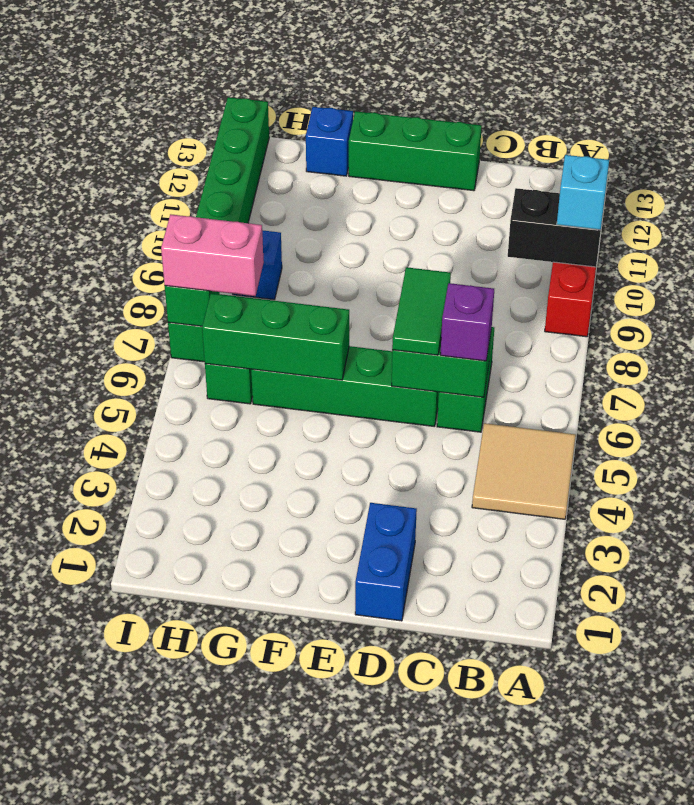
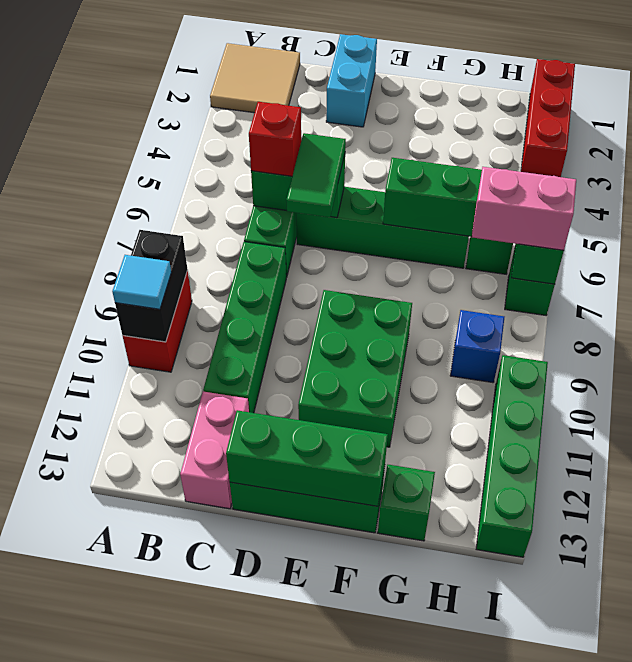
tan 2x2 tile [472,423,576,519] -> tan 2x2 tile moved to [210,43,300,113]
black 1x2 brick [508,188,601,267] -> black 1x2 brick turned to [115,230,188,342]
cyan 1x1 brick [557,155,609,230] -> cyan 1x1 tile [112,255,171,309]
purple 1x1 brick [440,283,494,361] -> red 1x1 brick [249,102,301,176]
none -> green 1x4 brick [203,242,286,413]
none -> pink 1x2 brick [180,391,249,509]
blue 1x2 brick [355,503,417,621] -> cyan 1x2 brick [326,34,377,127]
none -> green 1x3 brick [226,410,388,506]
none -> green 2x3 brick [298,290,412,447]
blue 1x1 brick [306,107,353,176] -> green 1x1 brick [378,465,435,541]
none -> red 1x3 brick [521,59,575,177]

